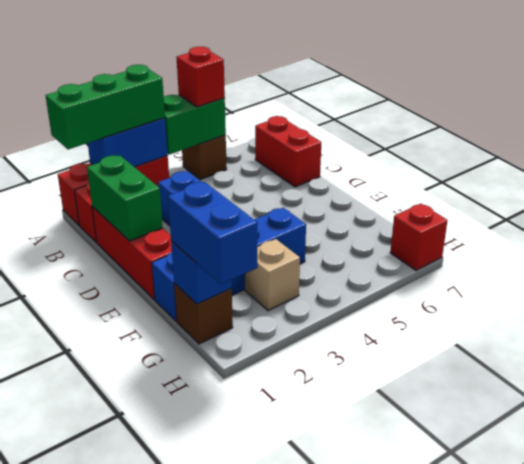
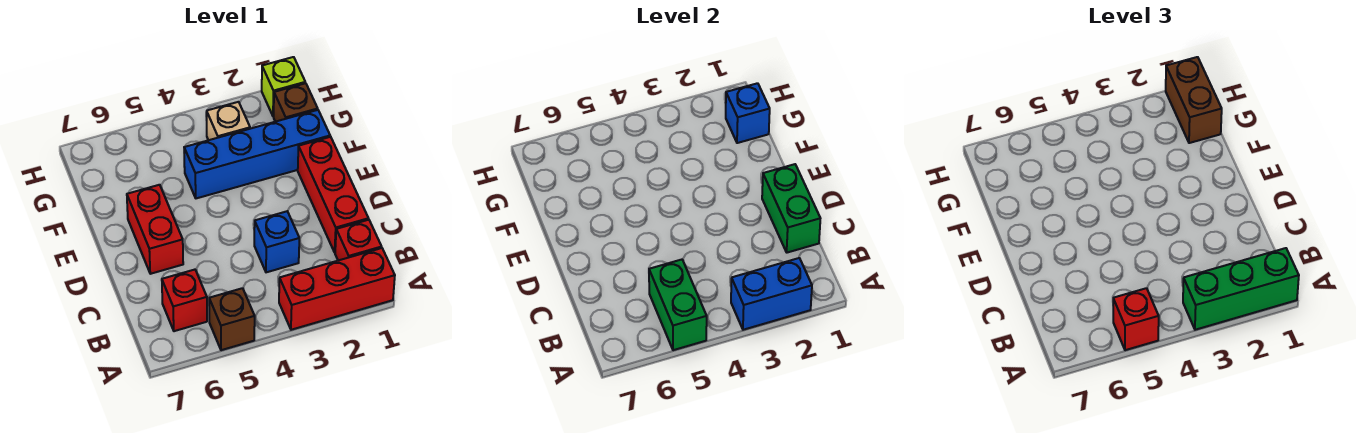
green 1x2 brick [164,95,226,155] -> green 1x2 brick turned to [649,260,707,350]
red 1x2 brick [255,116,321,187] -> red 1x2 brick moved to [127,185,183,274]
blue 1x2 brick [168,182,258,284] -> brown 1x2 brick [1166,57,1222,143]
none -> lime 1x1 brick [262,57,305,116]
red 1x1 brick [390,204,447,270] -> red 1x1 brick moved to [162,270,207,331]

